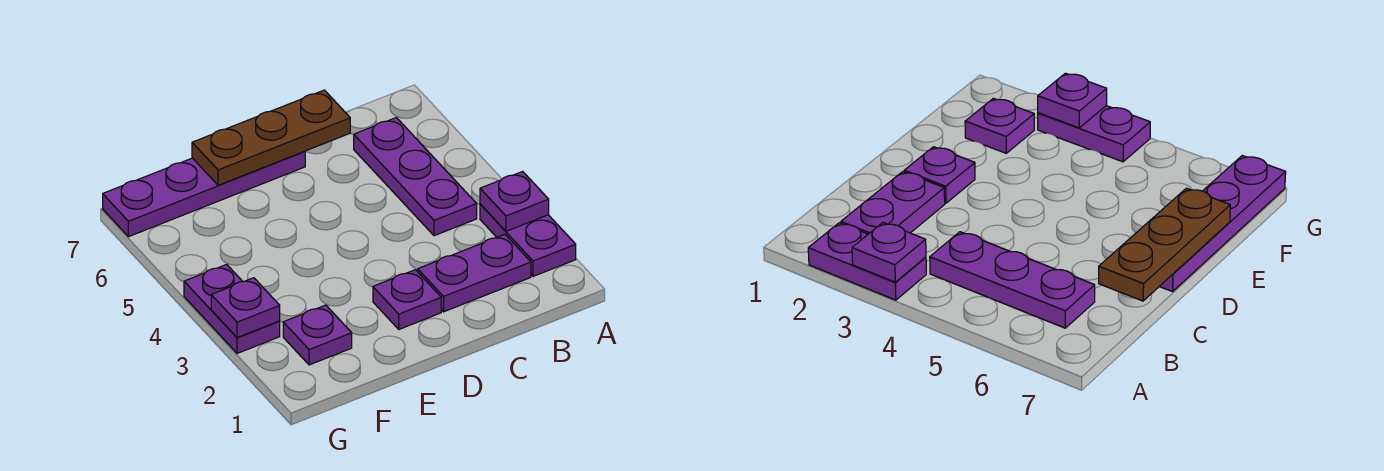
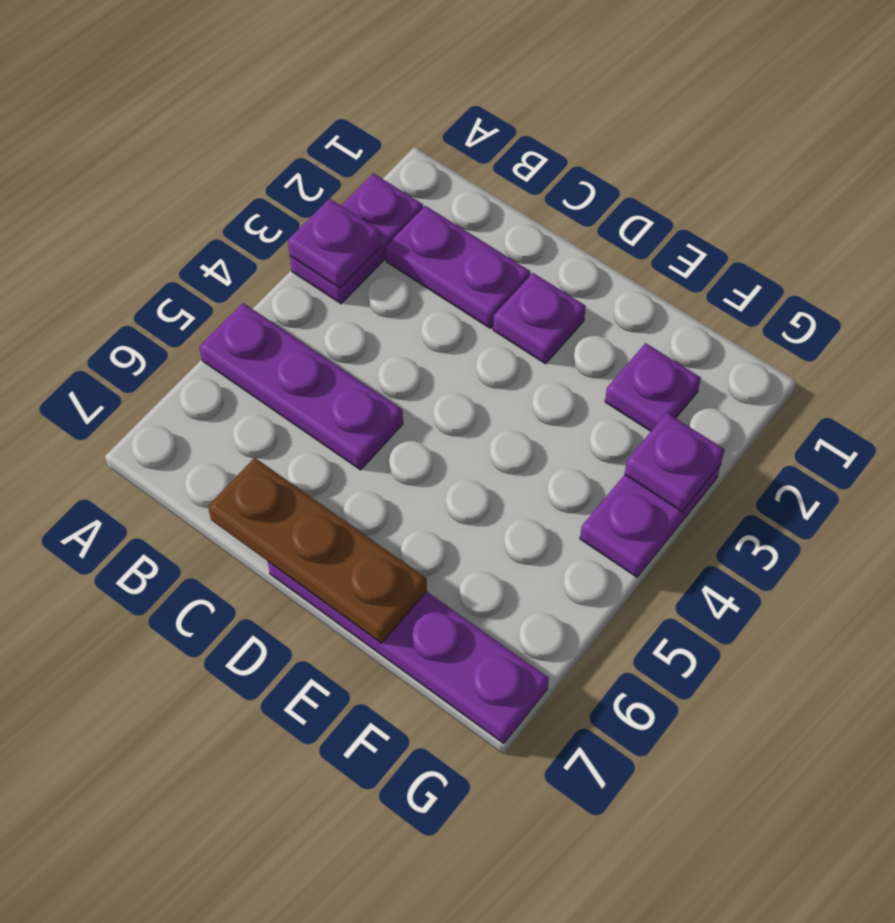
purple 1x3 plate [354,118,477,236] -> purple 1x3 plate turned to [199,303,403,470]

